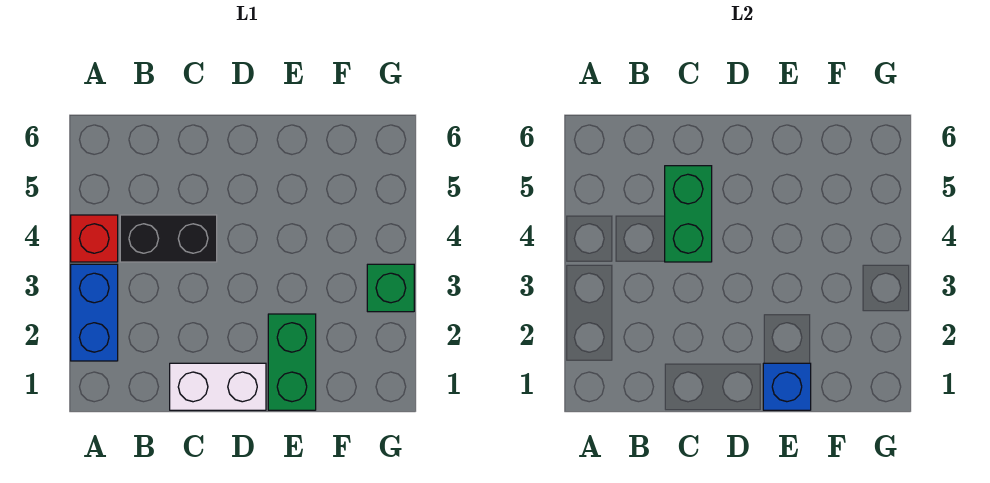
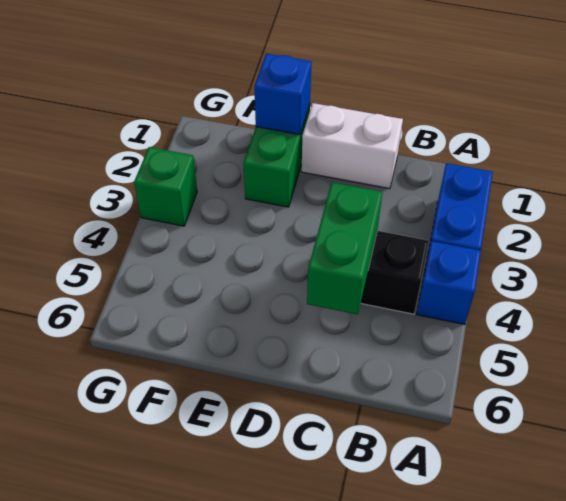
red 1x1 brick [71,215,118,262] -> blue 1x1 brick [417,241,481,325]

